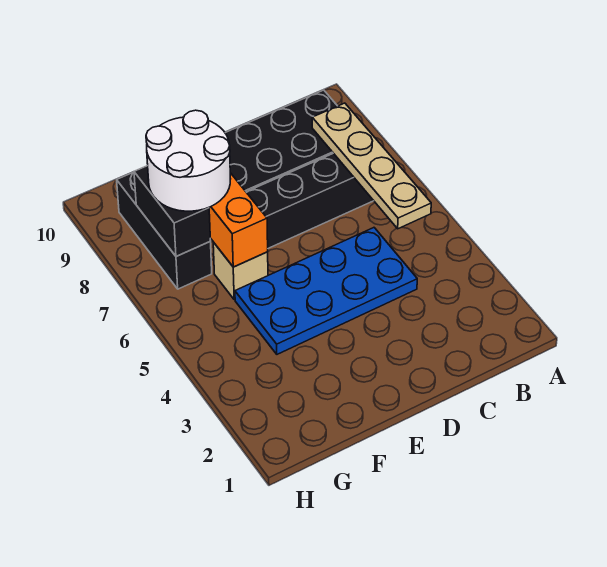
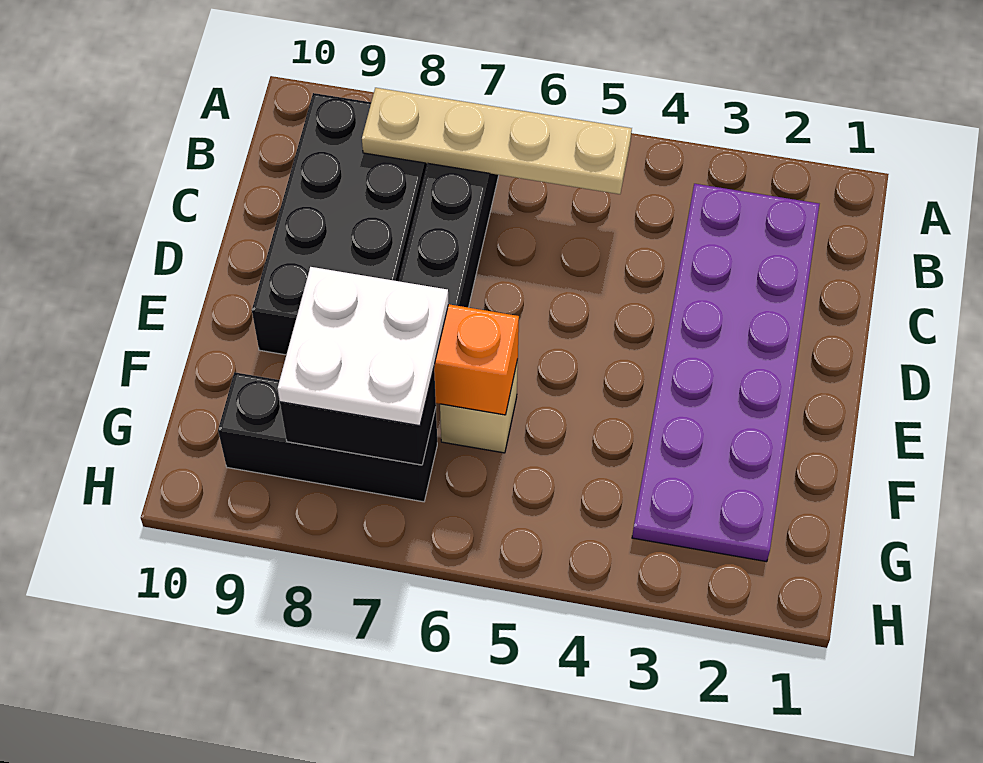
none -> purple 2x6 plate [632,184,819,562]
blue 2x4 plate [235,228,417,354] -> none
white 2x2 round brick [146,110,230,211] -> white 2x2 plate [278,267,449,426]

